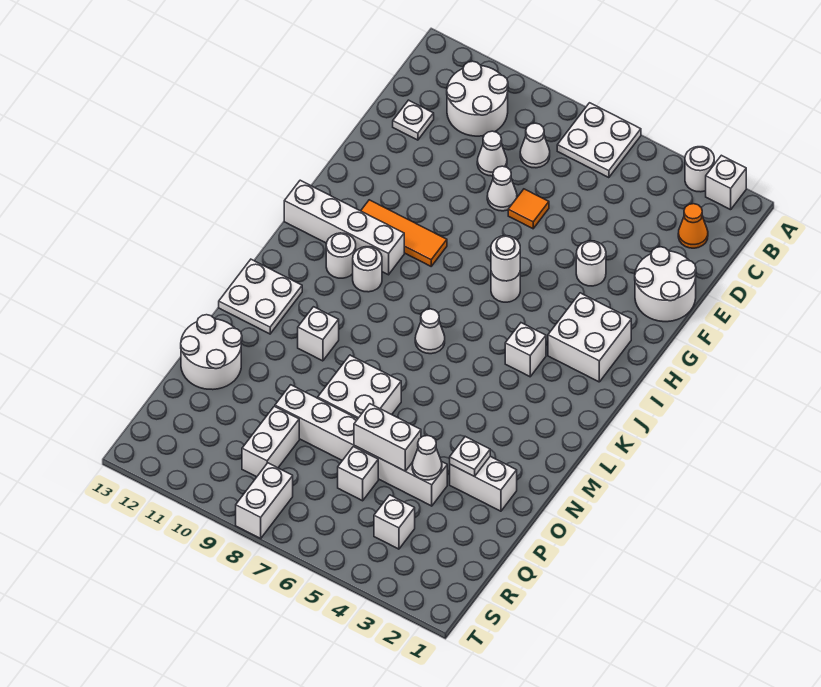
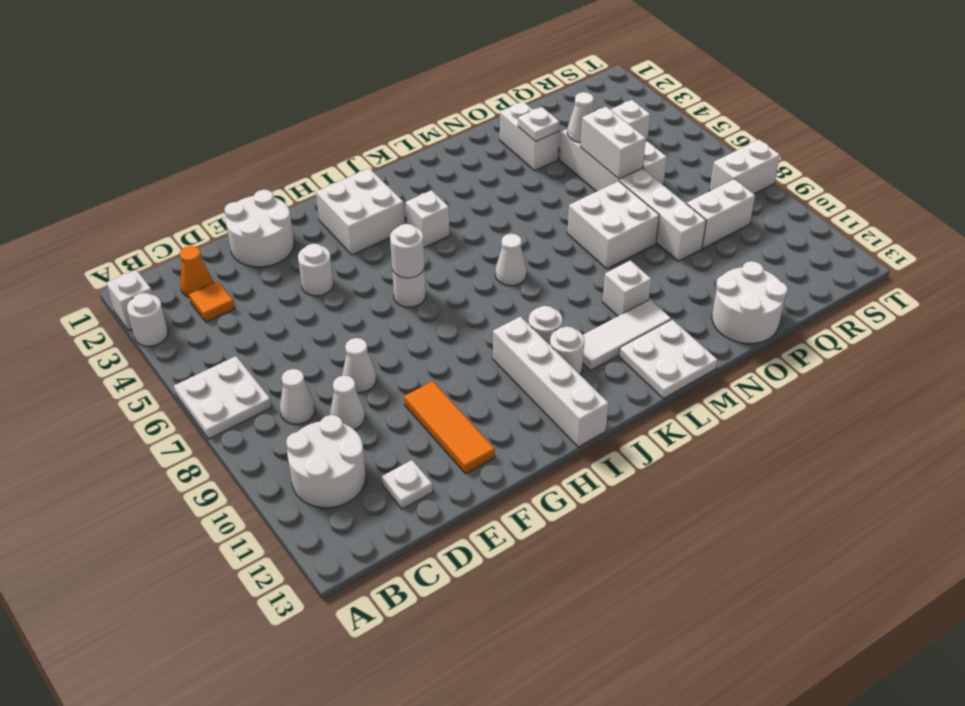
orange 1x1 tile [508,189,549,229] -> orange 1x1 tile moved to [189,281,235,322]
orange 1x3 tile [361,200,447,266] -> orange 1x3 tile moved to [404,381,495,474]
none -> white 1x3 tile [583,300,671,371]

